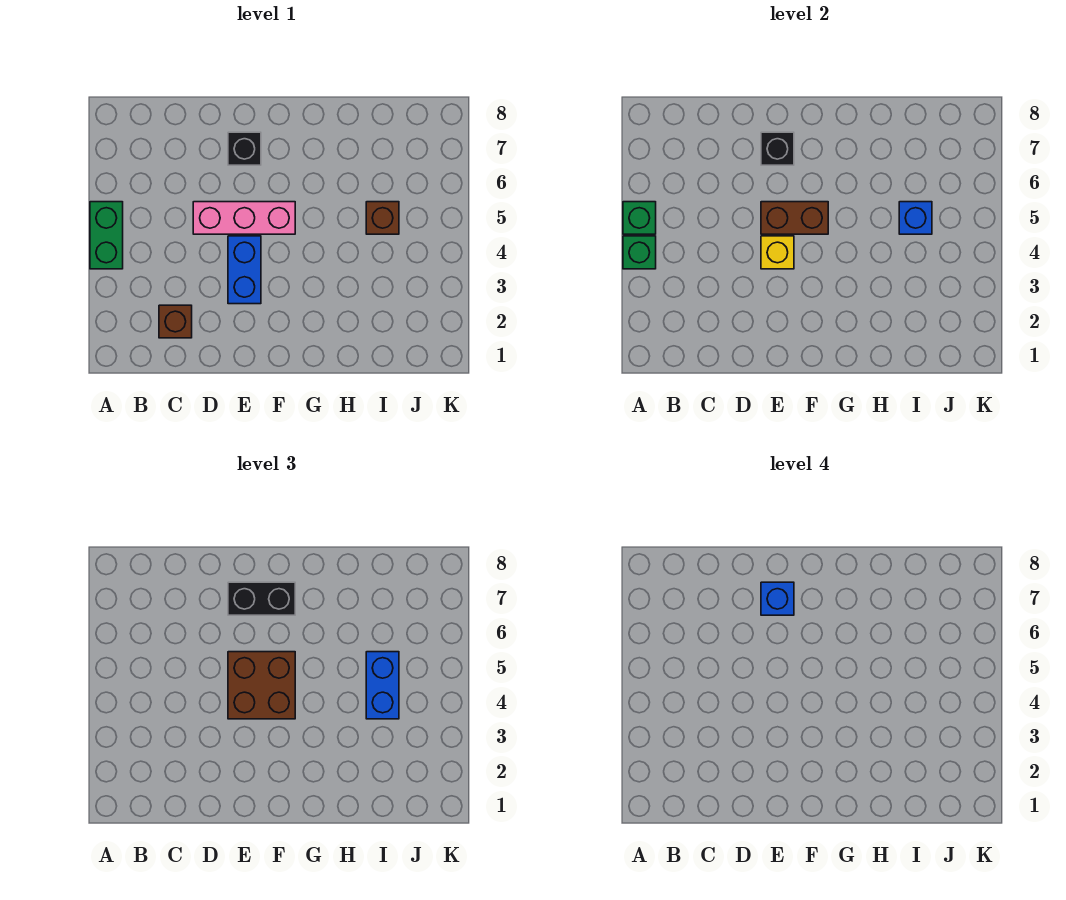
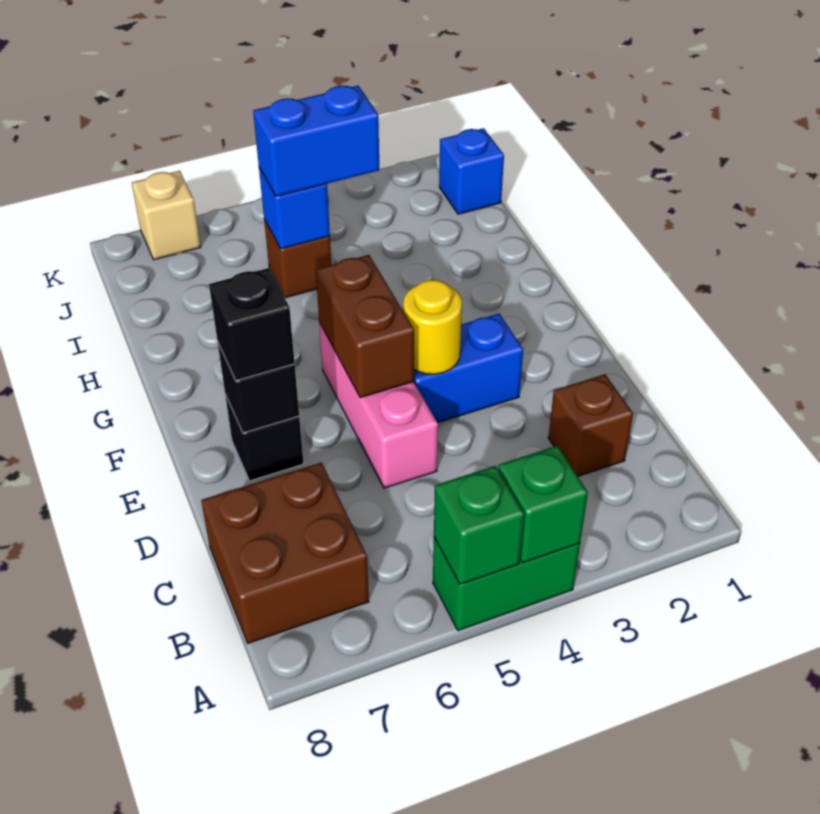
yellow 1x1 brick [761,236,794,269] -> yellow 1x1 round brick [403,280,462,374]
brown 2x2 brick [228,652,295,719] -> brown 2x2 brick moved to [201,463,369,643]
black 1x2 brick [228,582,295,615] -> black 1x1 brick [209,268,295,381]
blue 1x1 brick [761,582,794,615] -> blue 1x1 brick moved to [439,128,504,214]
none -> tan 1x1 brick [132,171,201,260]

